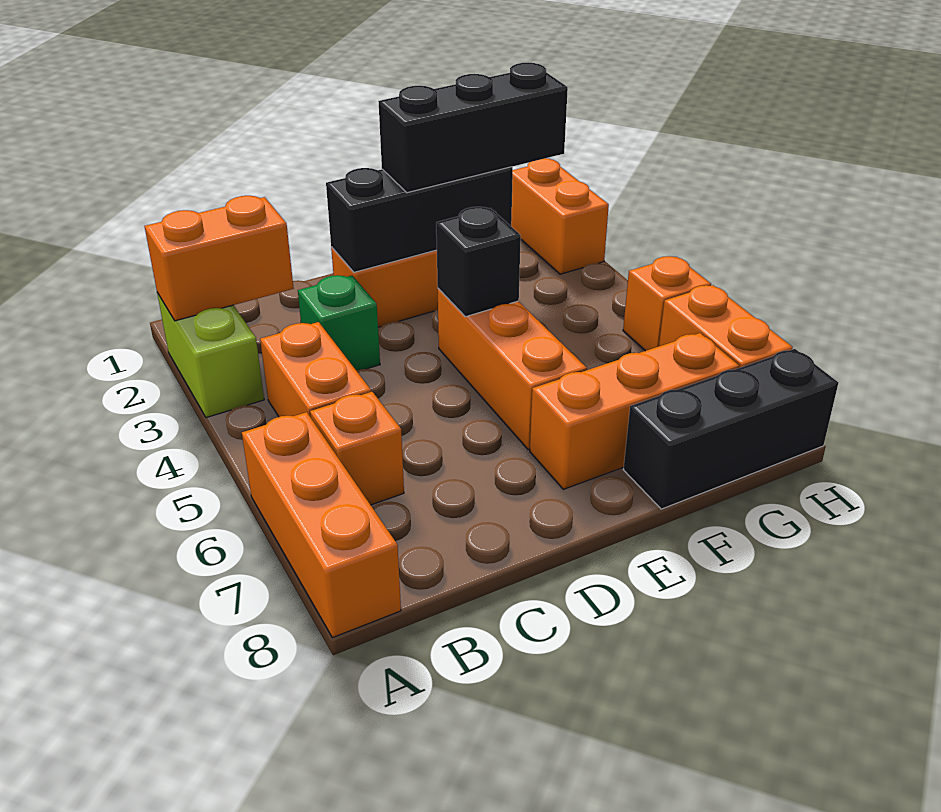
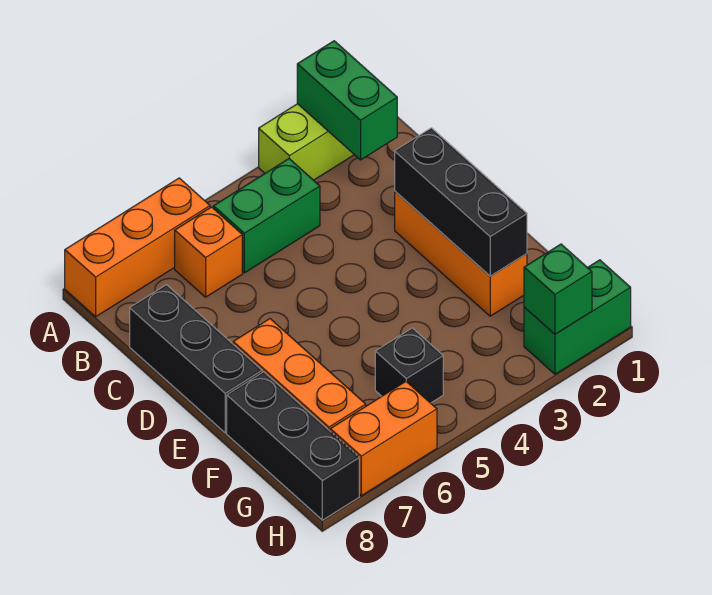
orange 1x2 brick [145,196,294,321] -> green 1x2 brick [297,41,397,160]
orange 1x2 brick [260,322,371,417] -> green 1x2 brick [213,159,320,273]
green 1x1 brick [298,275,380,371] -> green 1x1 brick moved to [524,244,592,334]
black 1x3 brick [378,63,568,193] -> black 1x3 brick moved to [130,285,262,433]
orange 1x3 brick [438,289,587,450] -> none
black 1x1 brick [436,207,521,317] -> black 1x1 brick moved to [375,328,443,403]
orange 1x2 brick [511,158,609,274] -> green 1x2 brick [524,260,631,374]
orange 1x1 brick [623,256,711,351] -> none

